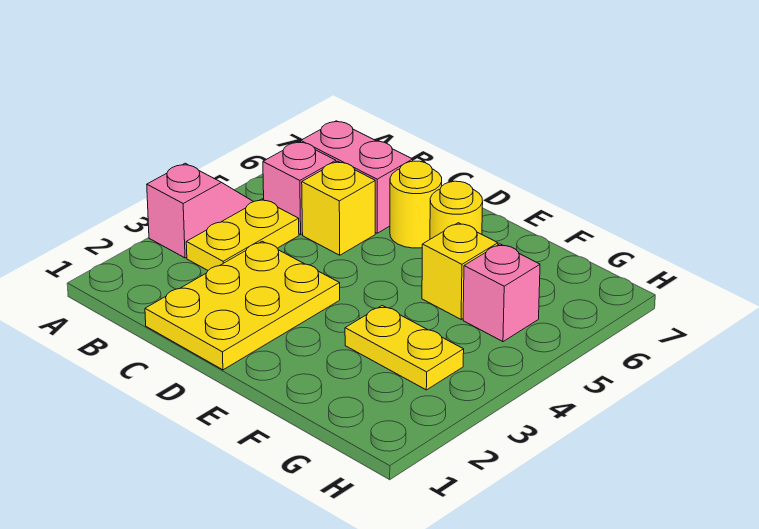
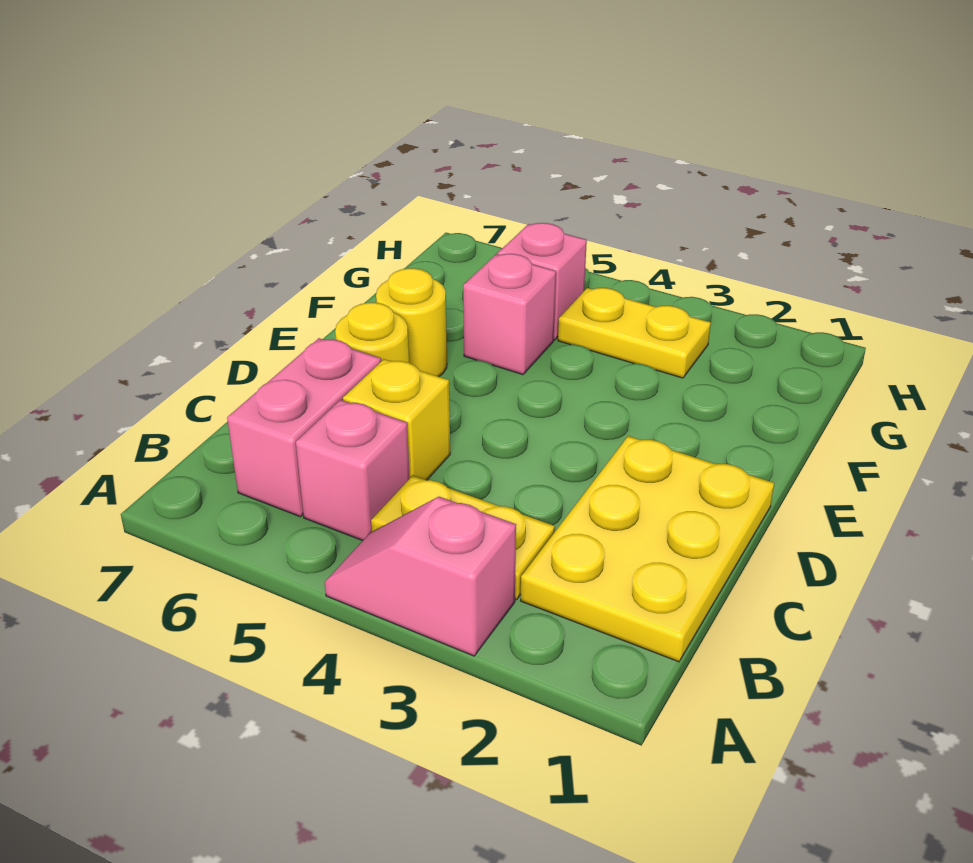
yellow 2x3 plate [145,241,340,370] -> yellow 2x3 plate turned to [521,436,774,662]
yellow 1x2 plate [345,306,464,390] -> yellow 1x2 plate turned to [558,288,711,378]
yellow 1x1 brick [422,223,498,319] -> pink 1x1 brick [463,254,556,375]

